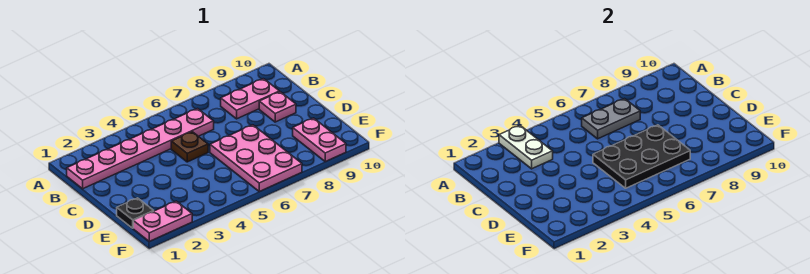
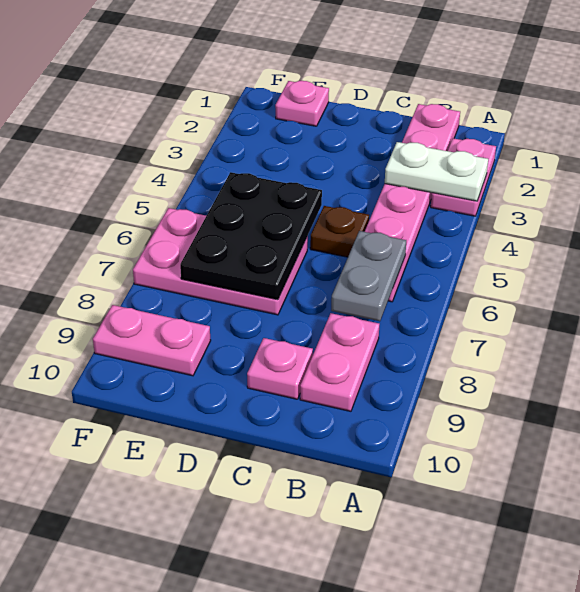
black 1x1 plate [117,198,153,228] -> pink 1x1 plate [275,81,329,126]
pink 1x2 plate [133,201,192,241] -> pink 1x2 plate moved to [431,138,496,216]

